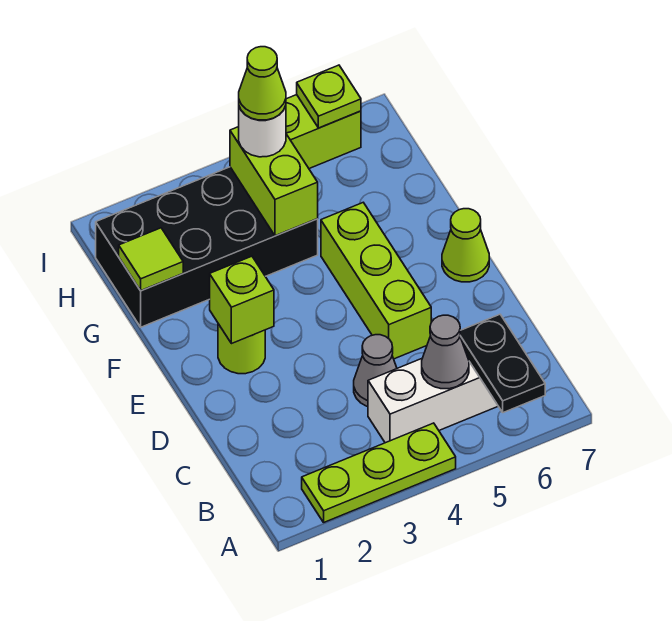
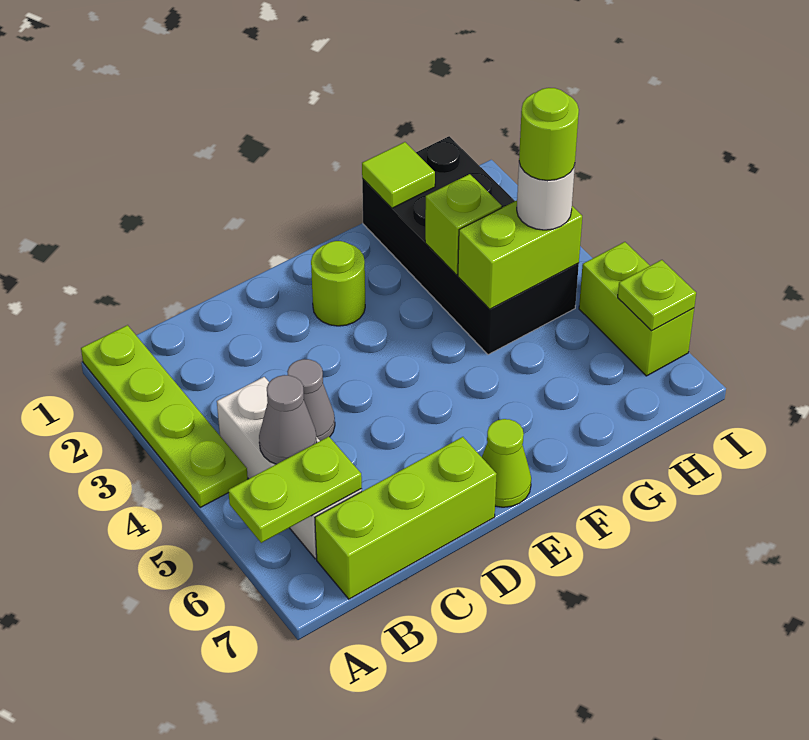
lime 1x3 plate [302,423,456,522] -> lime 1x4 plate [81,325,248,507]
black 1x2 plate [460,314,545,413] -> lime 1x2 plate [228,437,362,543]
lime 1x3 brick [321,203,431,359] -> lime 1x3 brick moved to [315,437,497,599]
lime 1x1 brick [210,256,274,344] -> lime 1x1 brick moved to [425,174,502,275]
lime 1x1 cone [239,47,286,120] -> lime 1x1 round brick [519,88,579,181]

